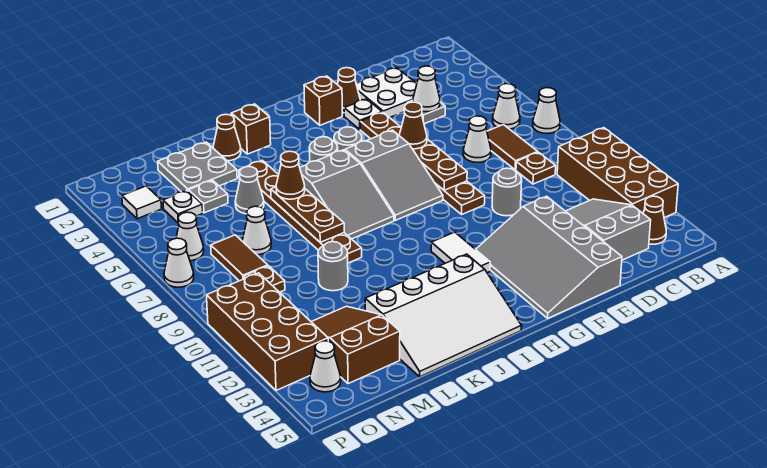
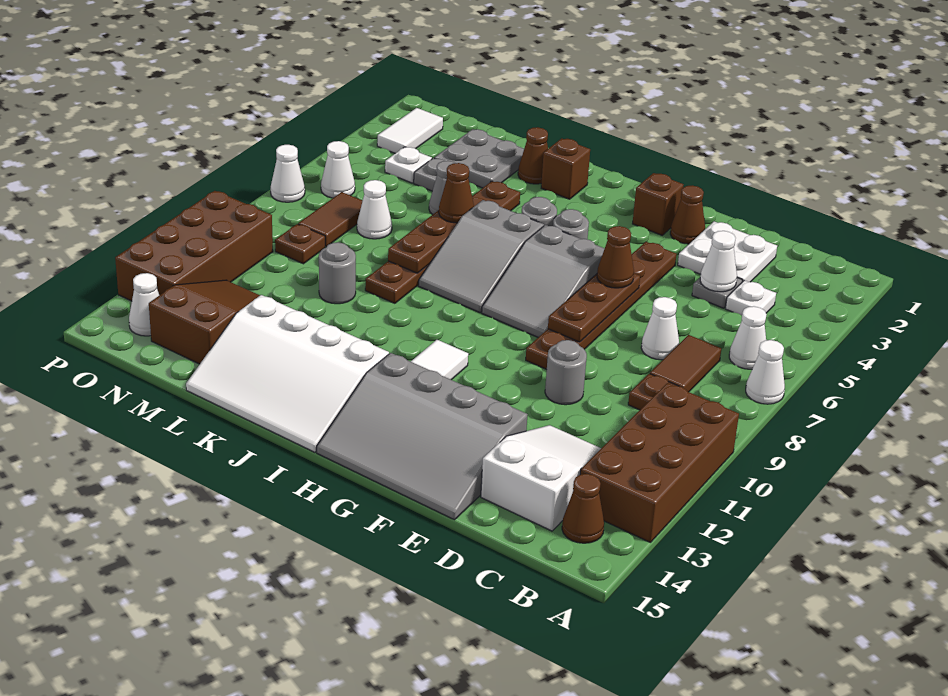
grey 2x3 slope [566,199,651,260] -> white 2x3 slope [481,425,601,531]
grey 3x4 slope [476,196,622,318] -> grey 3x4 slope turned to [317,353,528,520]
white 1x1 plate [344,99,382,129] -> white 1x1 plate moved to [725,280,776,316]
white 1x1 tile [122,186,162,219] -> white 1x2 tile [377,108,443,153]

